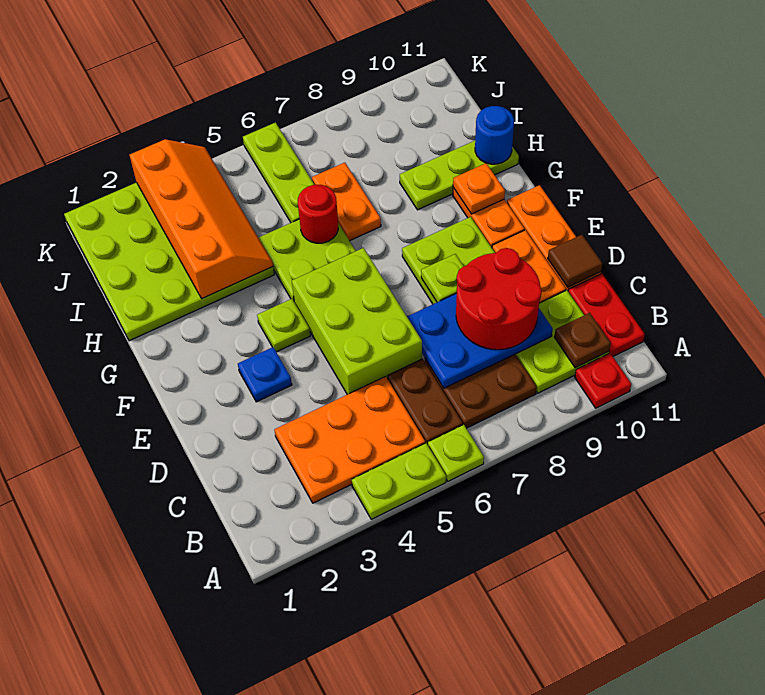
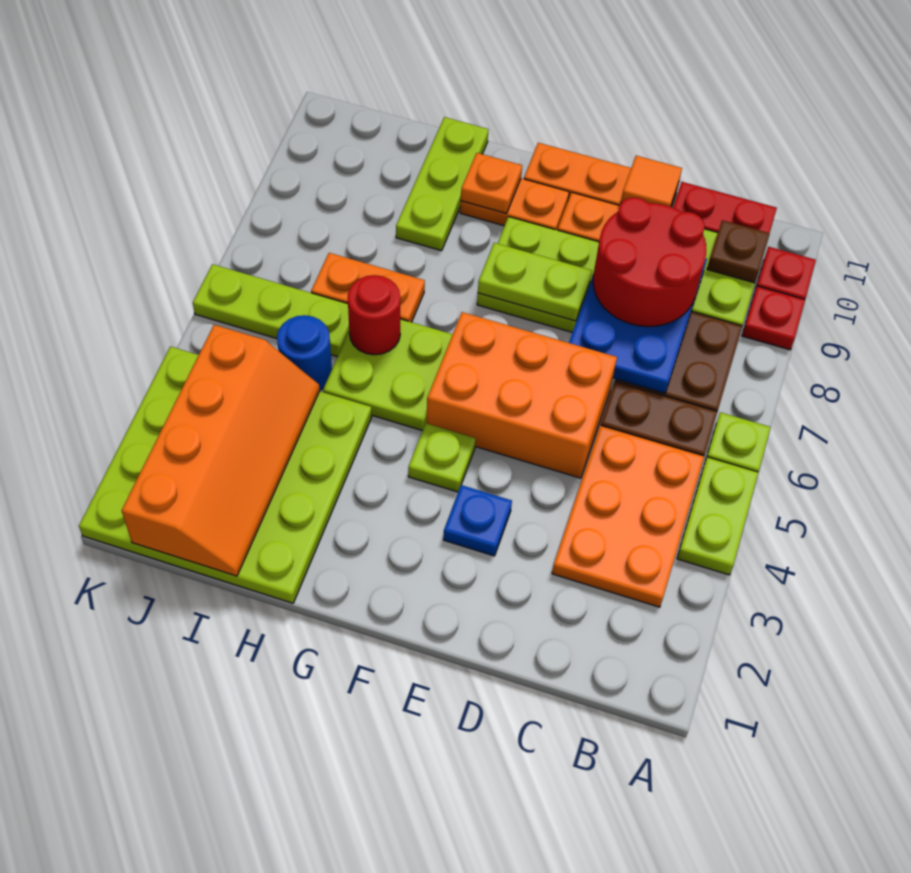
none -> red 1x1 plate [742,286,805,350]
lime 2x3 brick [292,248,422,394] -> orange 2x3 brick [427,312,617,478]
brown 1x1 tile [548,235,602,287] -> orange 1x1 tile [621,156,682,207]
lime 1x1 plate [421,254,463,302] -> lime 1x2 plate [478,243,592,321]
orange 2x4 slope [130,139,273,298] -> orange 2x4 slope turned to [122,325,320,576]
blue 1x1 round brick [475,106,514,164] -> blue 1x1 round brick moved to [277,315,332,390]

